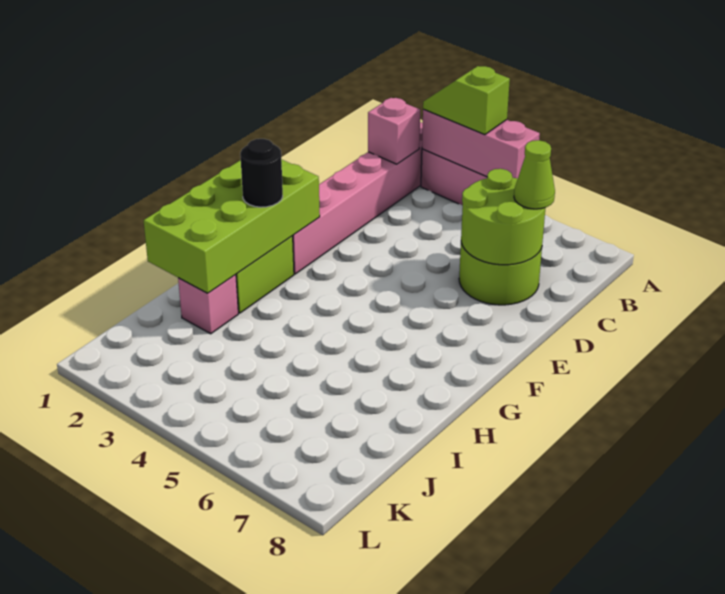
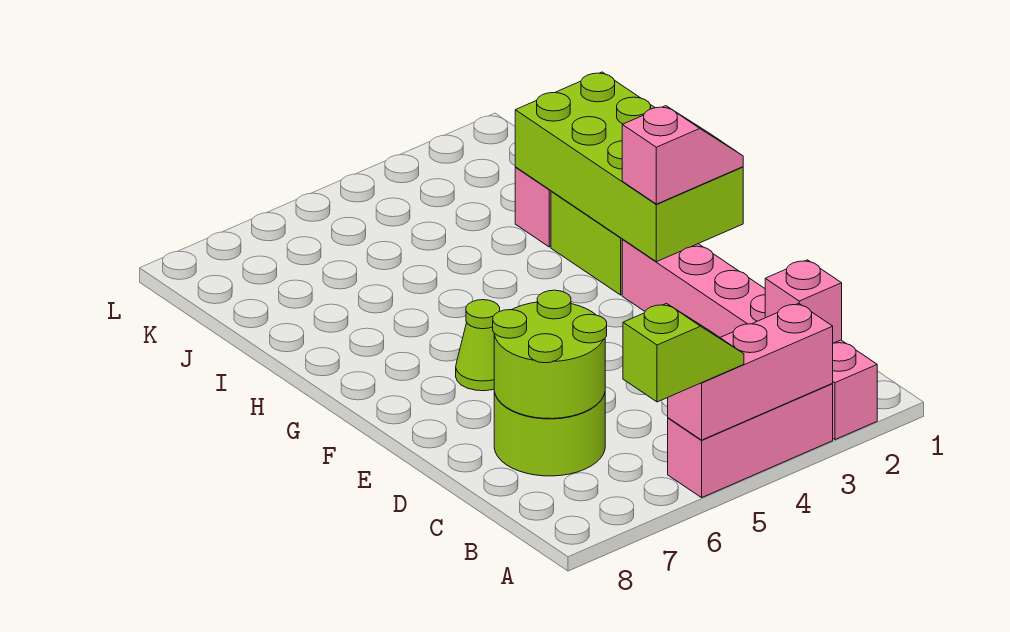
lime 1x2 slope [423,66,510,135] -> lime 1x2 slope moved to [623,304,744,402]
lime 1x1 cone [514,140,555,209] -> lime 1x1 cone moved to [456,300,500,391]
none -> pink 1x2 slope [622,106,743,204]
black 1x1 round brick [240,139,283,207] -> none

